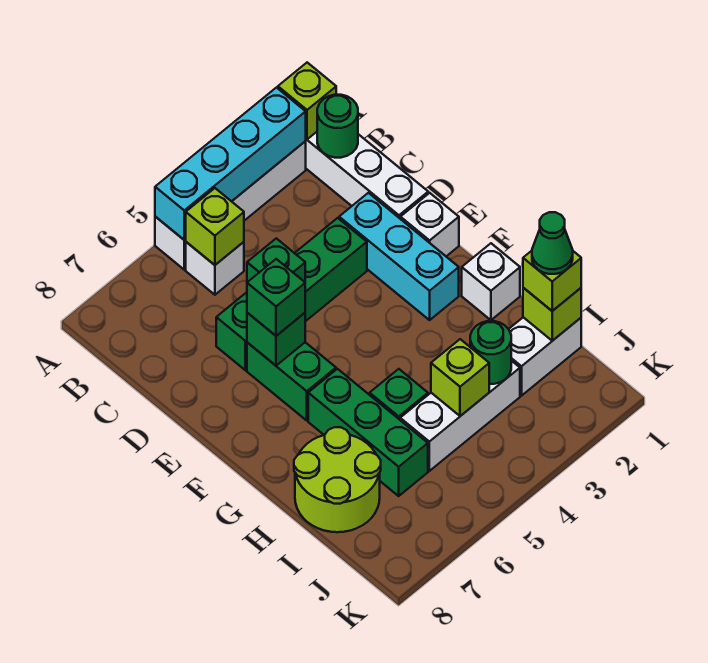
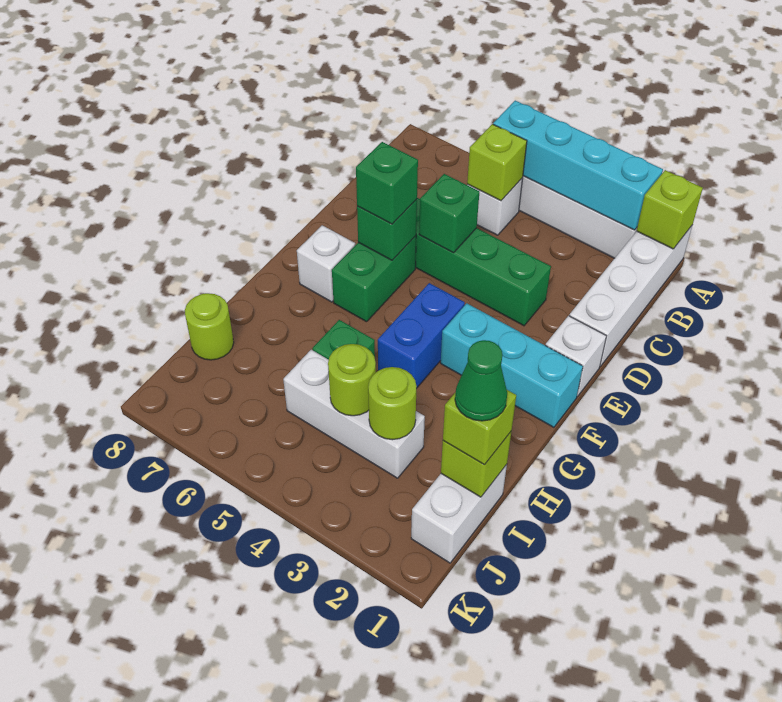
green 1x1 round brick [317,95,358,158] -> none
cyan 1x3 brick [339,193,459,320] -> cyan 1x3 brick turned to [441,303,583,427]
none -> blue 1x2 brick [378,283,465,388]
white 1x1 brick [462,243,520,320] -> white 1x1 brick moved to [297,225,355,302]
green 1x3 brick [308,369,428,496] -> none
lime 2x2 round brick [294,427,381,532] -> lime 1x1 round brick [185,293,234,360]
white 1x2 brick [509,317,581,396] -> white 1x2 brick turned to [411,465,507,563]
green 1x1 round brick [470,321,511,384] -> lime 1x1 round brick [368,367,417,440]
lime 1x1 brick [431,339,489,416] -> lime 1x1 round brick [328,344,376,416]

